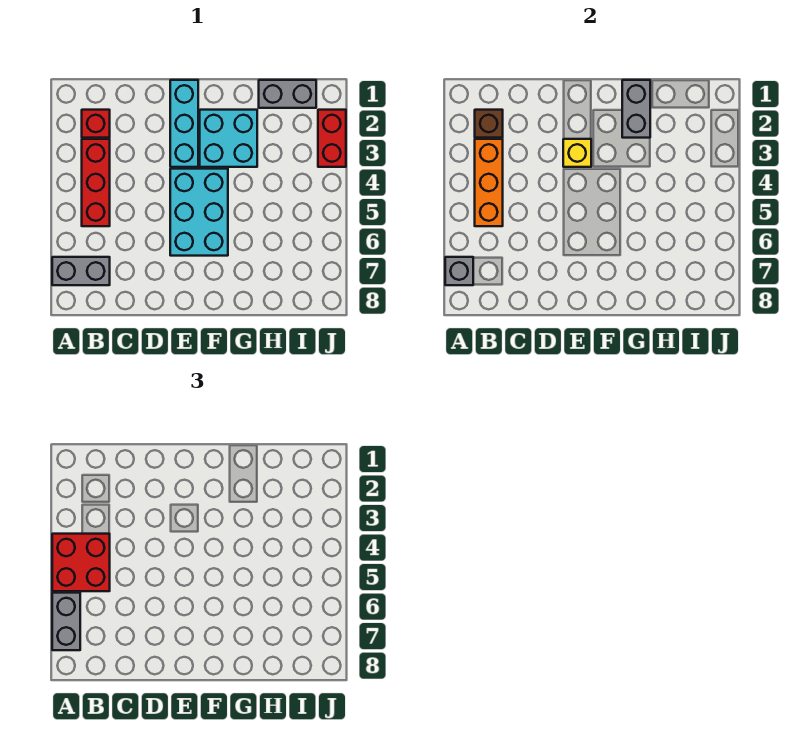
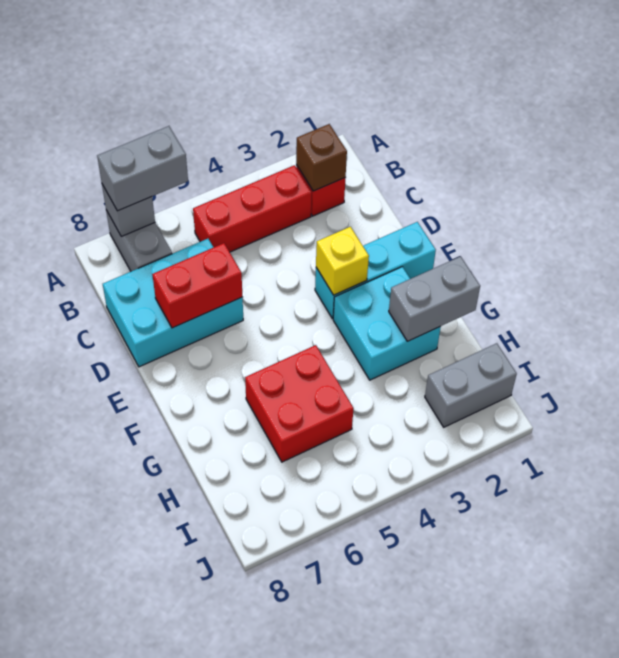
red 2x2 brick [52,534,110,591] -> red 2x2 brick moved to [245,345,354,462]
orange 1x3 brick [475,139,503,226] -> none
cyan 2x3 brick [170,169,228,256] -> cyan 2x3 brick moved to [103,239,243,367]
grey 1x2 brick [259,80,316,108] -> grey 1x2 brick turned to [425,343,517,427]
red 1x2 brick [318,110,346,167] -> red 1x2 brick moved to [152,243,242,328]

